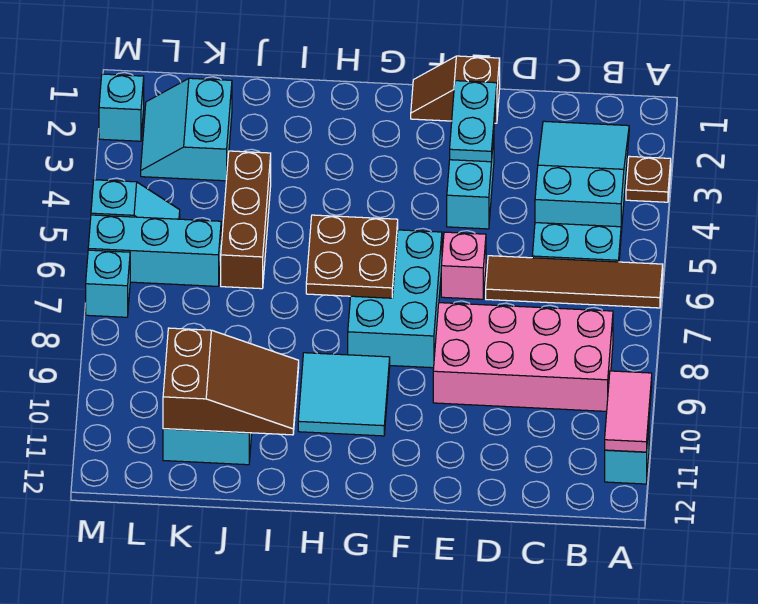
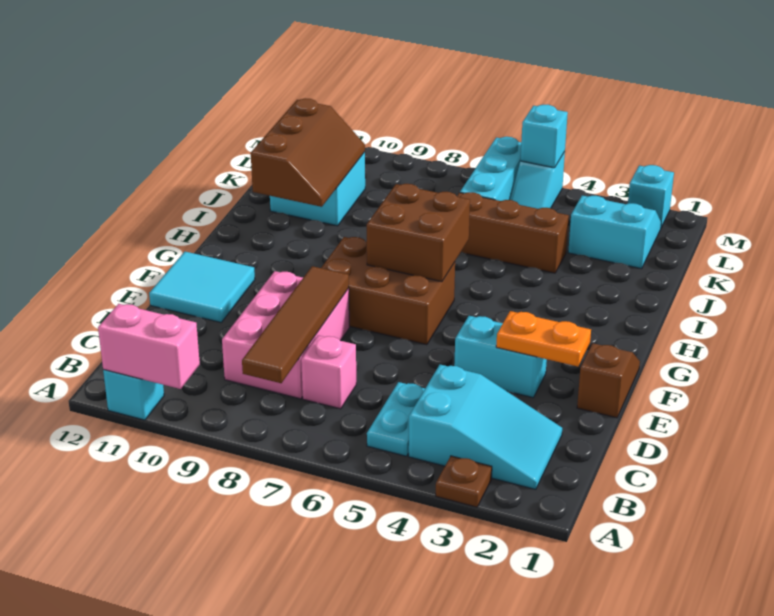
brown 1x4 tile [486,256,663,308] -> brown 1x4 tile moved to [242,266,349,383]
pink 1x2 tile [605,371,652,452] -> pink 1x2 brick [98,304,200,389]
pink 2x4 brick [433,303,613,411] -> pink 2x3 brick [222,271,349,399]
cyan 1x2 plate [450,81,497,162] -> orange 1x2 plate [496,311,591,366]
pink 1x1 brick [441,232,486,299] -> pink 1x1 brick moved to [301,335,356,409]
cyan 2x3 brick [348,230,442,368] -> brown 2x3 brick [321,237,455,345]
brown 2x2 plate [306,215,398,298] -> brown 2x2 brick [367,184,470,282]
cyan 2x2 tile [298,353,390,436] -> cyan 2x2 tile moved to [149,252,255,322]
brown 2x3 slope [163,328,299,435] -> brown 2x3 slope turned to [251,98,365,207]
cyan 1x1 brick [86,250,130,317] -> cyan 1x1 brick moved to [520,105,568,168]

